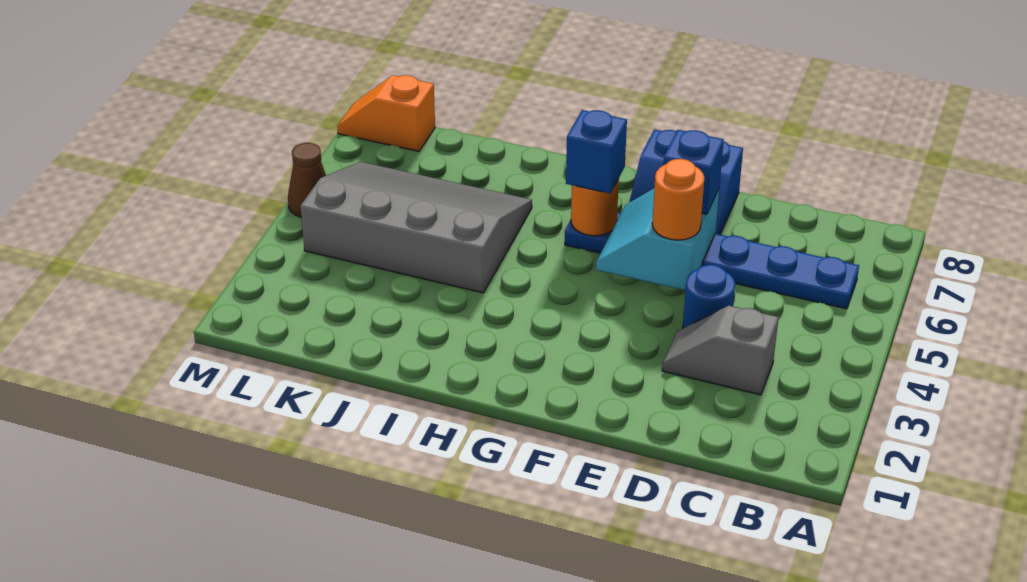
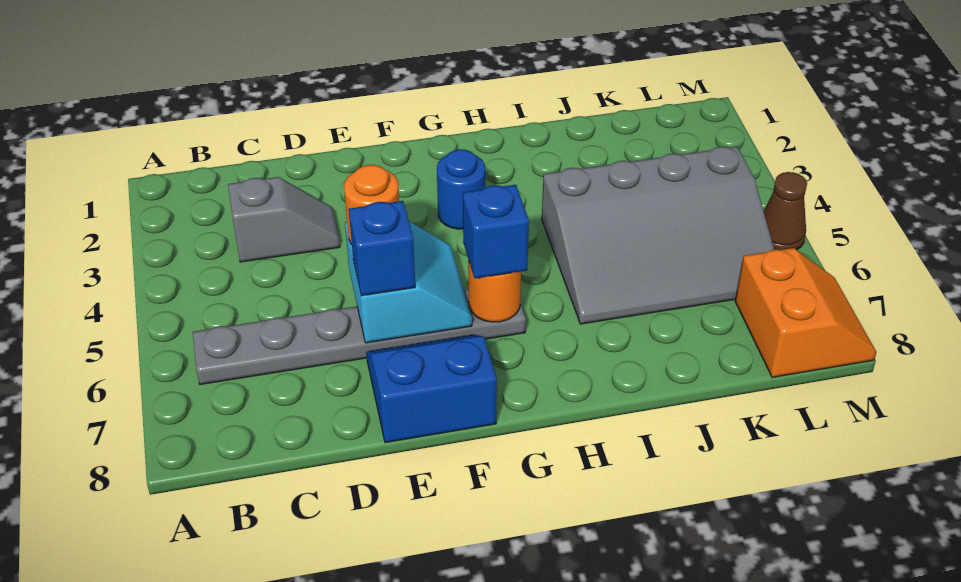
blue 1x6 plate [565,212,859,309] -> grey 1x6 plate [193,289,526,385]
blue 1x1 round brick [683,265,735,328] -> blue 1x1 round brick moved to [437,149,485,229]
orange 1x2 slope [337,75,435,151] -> orange 2x2 slope [735,248,877,377]

